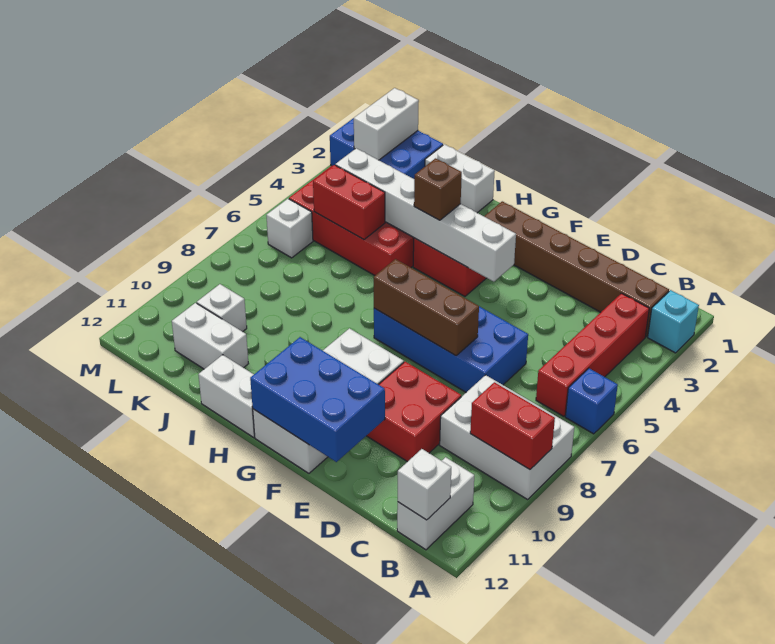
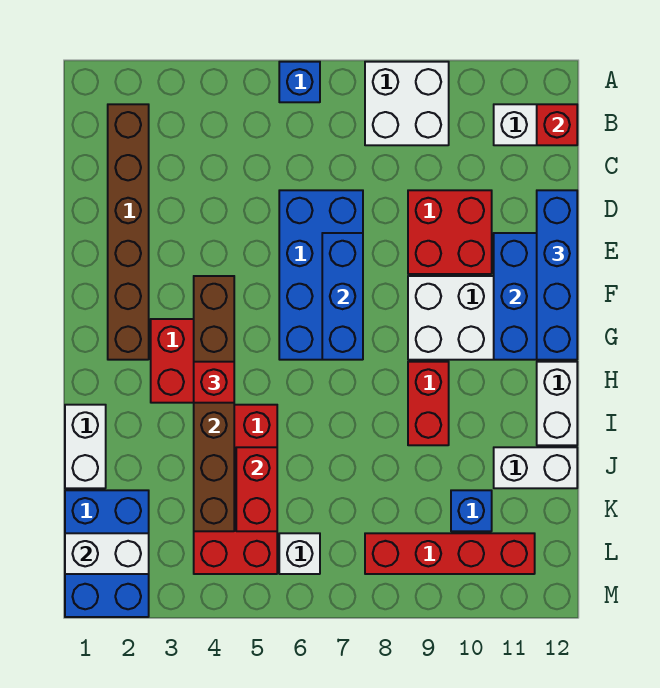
cyan 1x1 brick [648,290,699,353] -> none
white 2x3 brick [440,375,574,499] -> white 2x2 brick [365,62,449,145]
red 1x2 brick [470,382,555,469] -> red 1x2 brick moved to [408,362,449,445]
red 1x4 brick [536,293,649,416] -> red 1x4 brick moved to [365,533,535,574]
white 1x1 brick [398,449,451,520] -> red 1x1 brick [537,104,577,145]
none -> blue 1x4 brick [537,190,577,360]
brown 1x3 brick [374,259,479,356] -> blue 1x3 brick [322,233,363,360]
white 1x6 brick [335,148,516,282] -> brown 1x6 brick [194,276,234,531]
brown 1x1 brick [414,158,462,220] -> red 1x1 brick [194,362,234,403]
white 1x2 brick [172,303,249,369] -> white 1x2 brick turned to [494,447,577,488]
white 1x1 brick [197,284,247,332] -> blue 1x1 brick [451,490,492,531]

